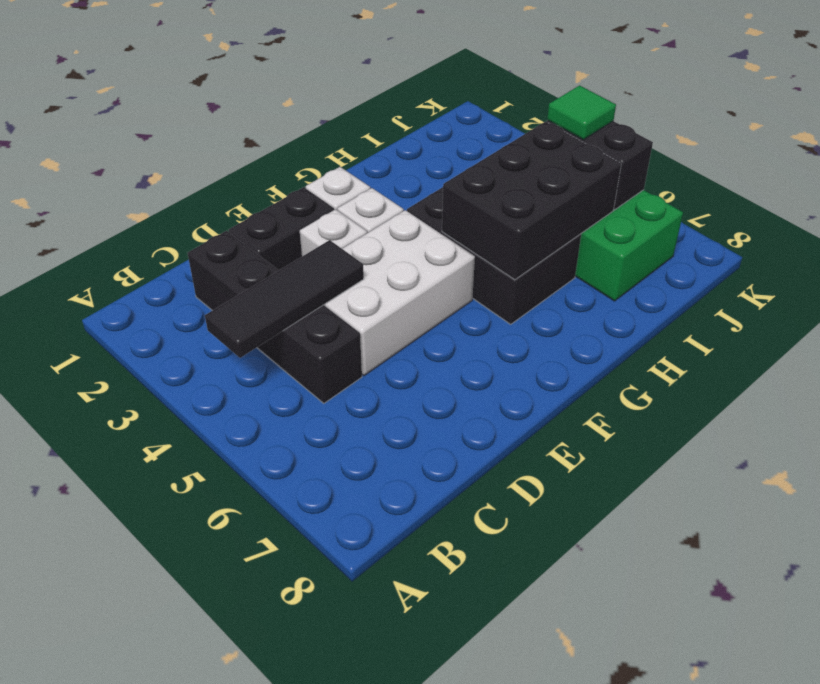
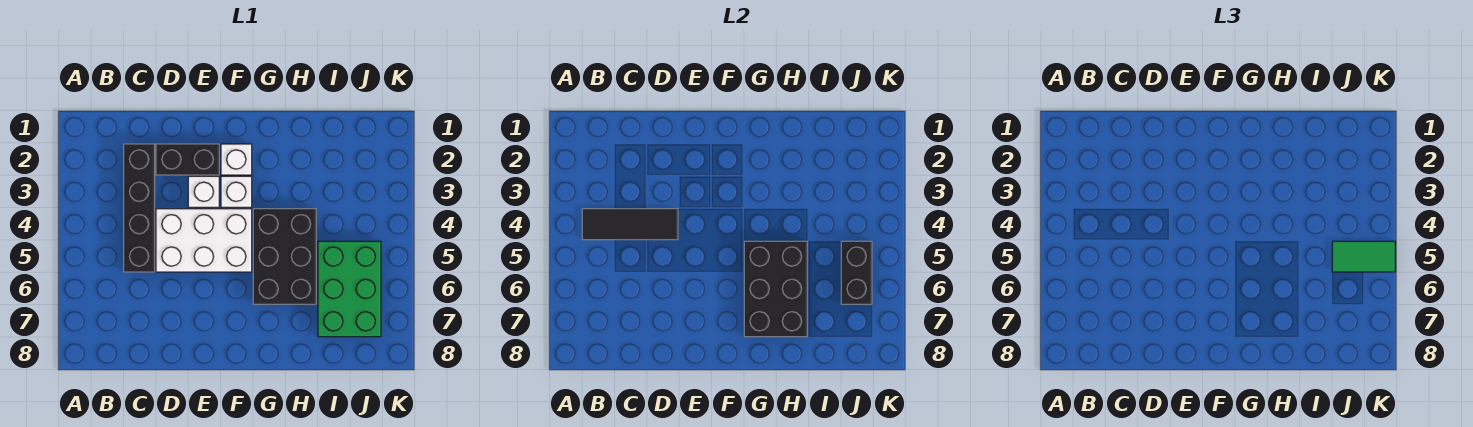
black 2x3 brick [442,121,621,280] -> black 2x3 brick turned to [744,241,807,337]
green 1x1 tile [547,85,616,140] -> green 1x2 tile [1332,241,1395,272]

